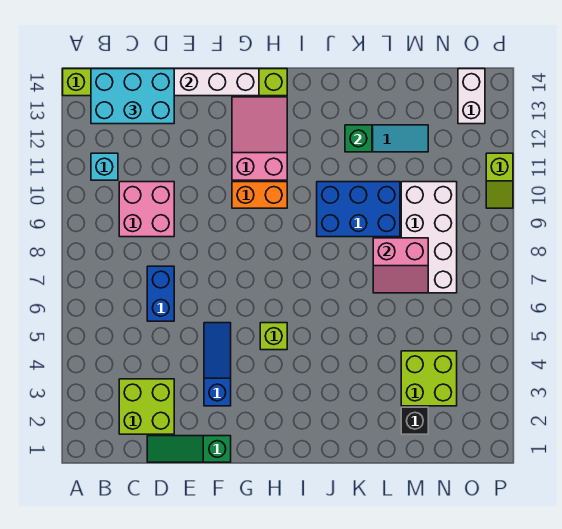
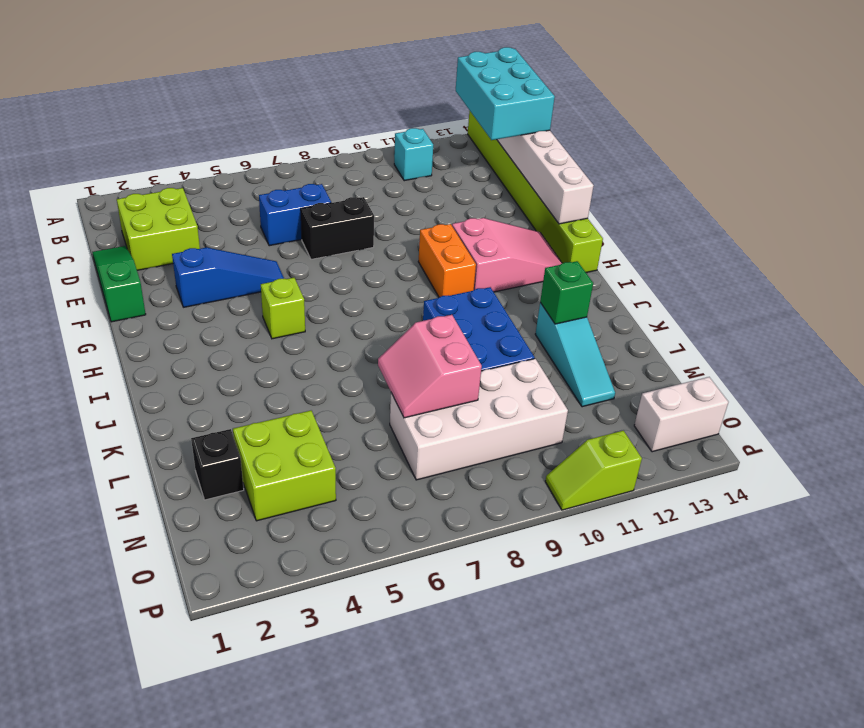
pink 2x2 brick [119,182,174,237] -> none
none -> black 1x2 brick [301,197,374,259]

